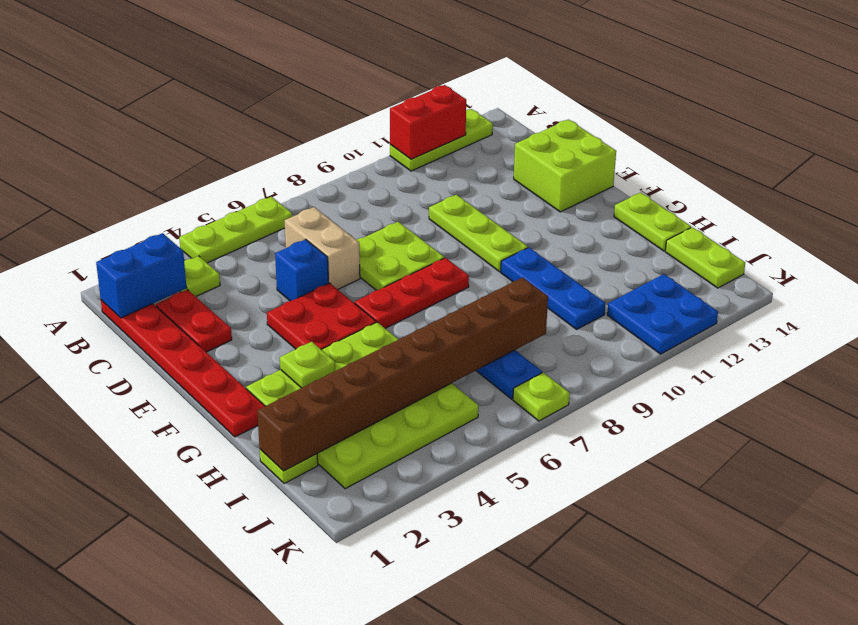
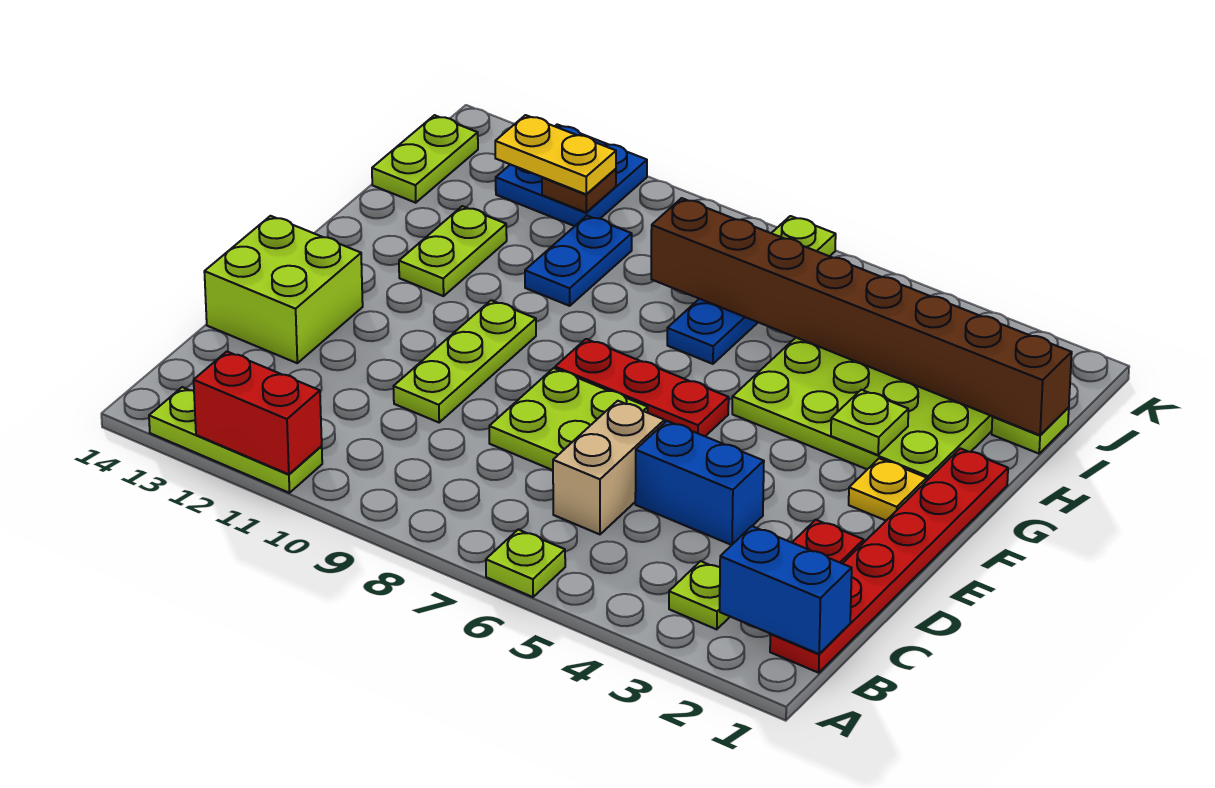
lime 1x3 plate [179,197,292,263] -> lime 1x1 plate [486,530,565,597]
blue 1x1 brick [275,239,328,301] -> blue 1x2 brick [635,421,764,545]
red 2x2 plate [267,283,376,350] -> none
none -> yellow 1x1 plate [849,458,927,520]
blue 1x3 plate [501,248,605,329] -> blue 1x2 plate [525,216,632,306]
lime 1x2 plate [614,193,691,251] -> lime 1x2 plate moved to [399,206,507,296]
none -> brown 1x1 plate [542,169,616,213]
none -> yellow 1x2 plate [495,115,616,194]

